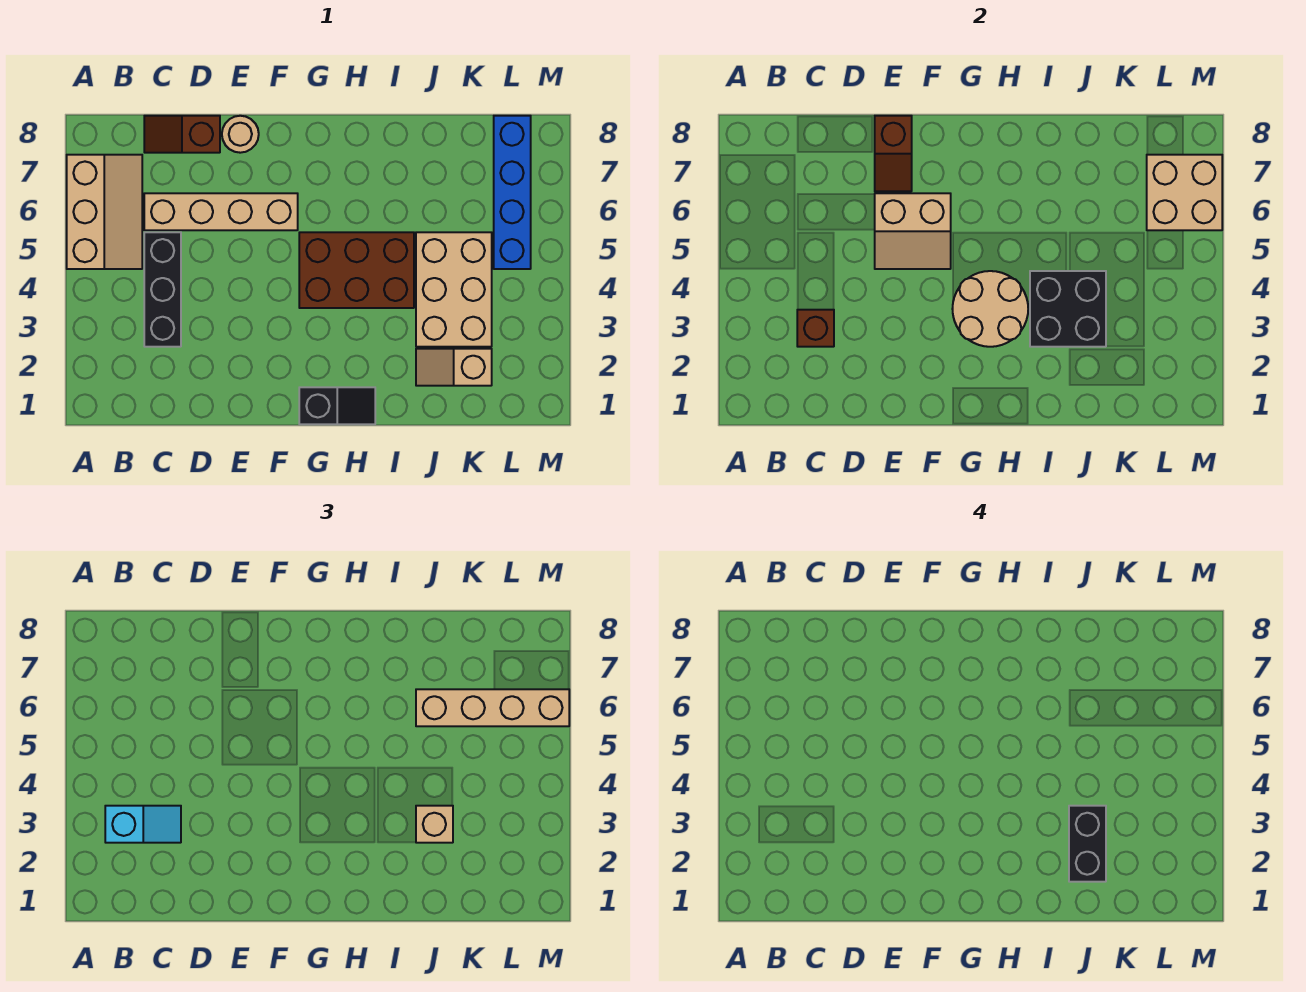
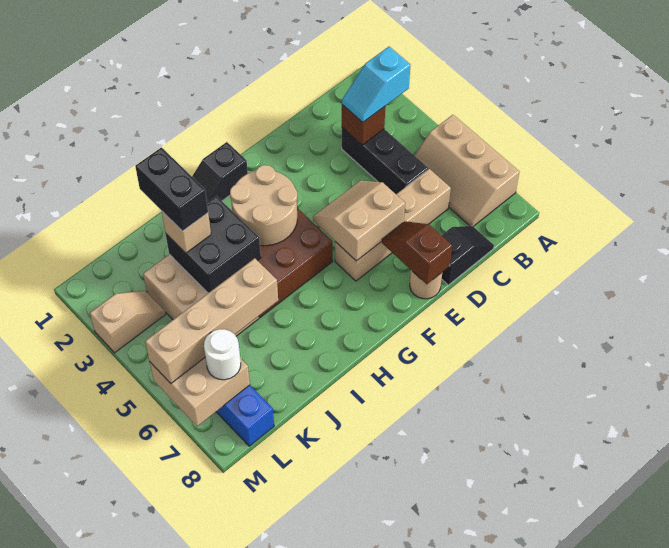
brown 1x2 slope [144,116,220,153] -> black 1x2 slope [442,226,494,285]
tan 1x2 slope [416,349,492,386] -> tan 1x2 slope moved to [90,291,166,353]
none -> white 1x1 round brick [204,329,241,380]

